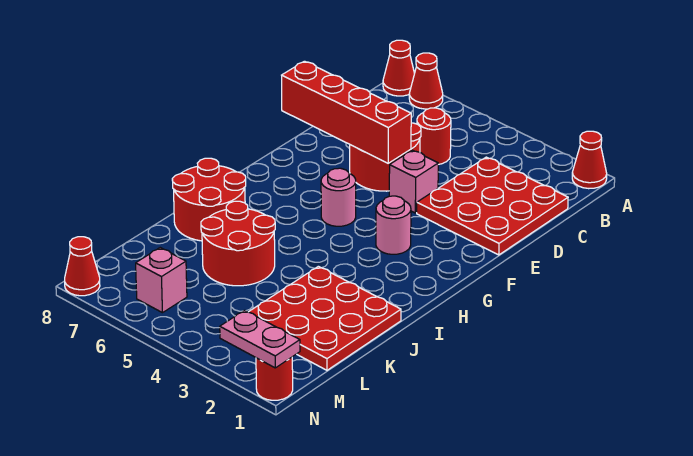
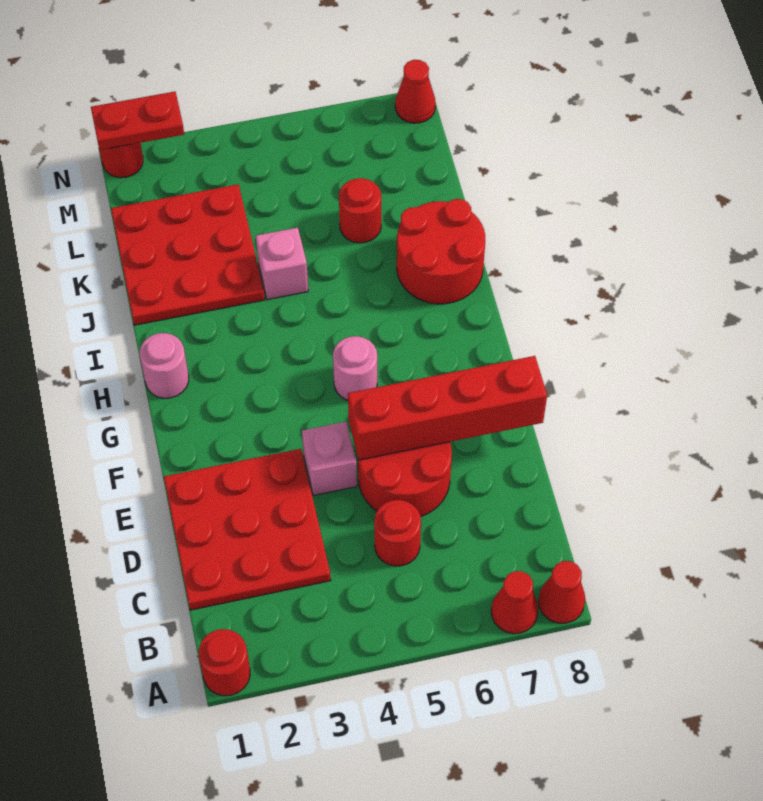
red 1x1 cone [572,131,607,189] -> red 1x1 round brick [199,629,250,696]
pink 1x1 round brick [376,196,411,254] -> pink 1x1 round brick moved to [140,333,189,398]
red 2x2 round brick [201,201,275,286] -> red 1x1 round brick [339,178,381,243]
pink 1x1 brick [136,248,187,313] -> pink 1x1 brick moved to [256,228,308,300]
pink 1x2 plate [220,310,300,368] -> red 1x2 plate [91,92,184,150]

